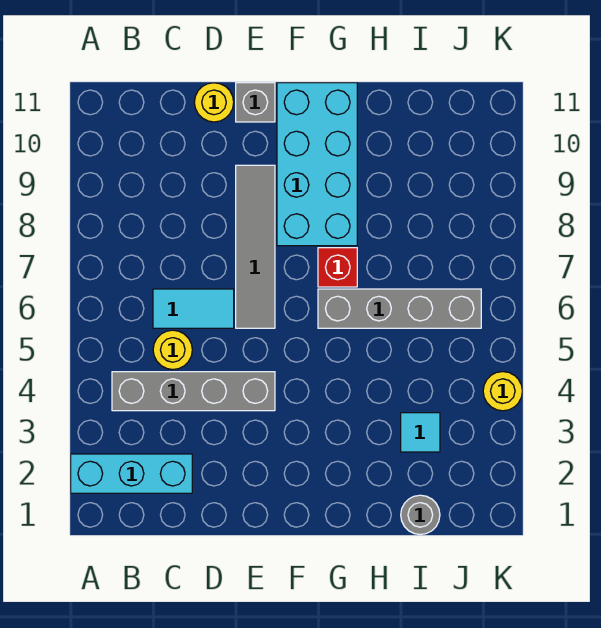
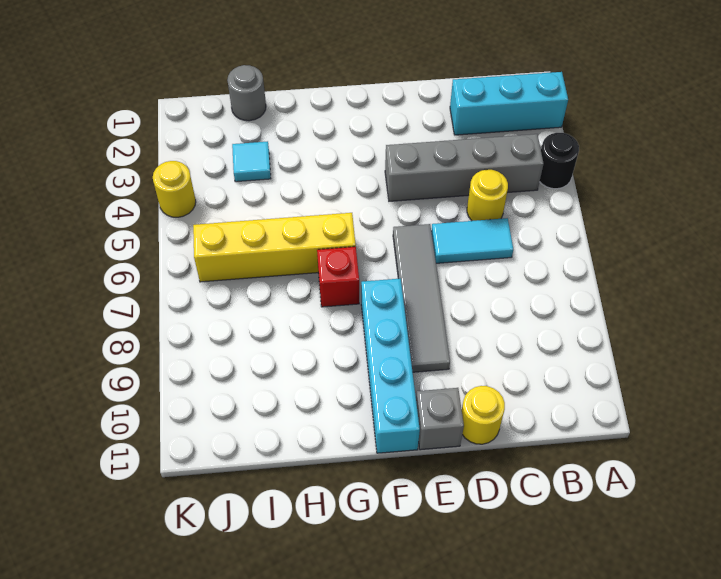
none -> black 1x1 round brick [540,133,579,189]
cyan 2x4 brick [277,83,357,246] -> cyan 1x4 brick [361,279,420,453]
grey 1x4 brick [318,289,481,328] -> yellow 1x4 brick [193,213,356,282]

